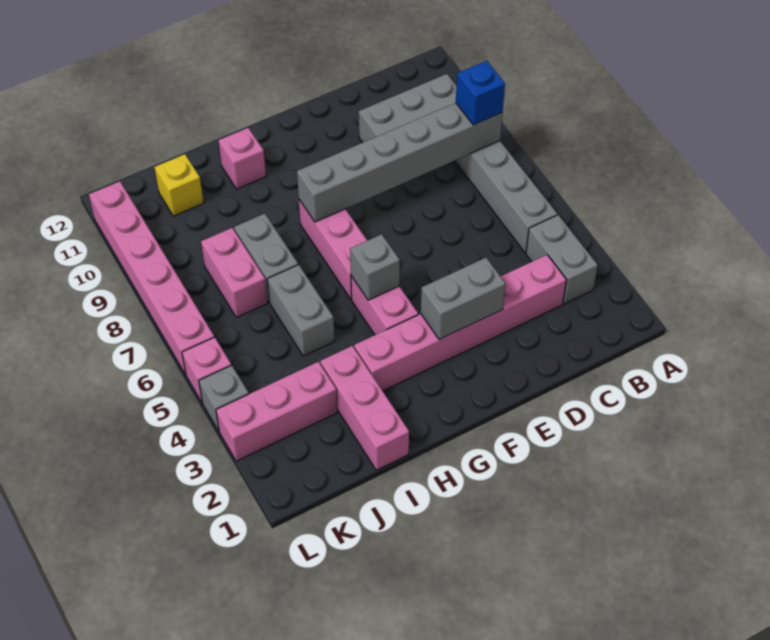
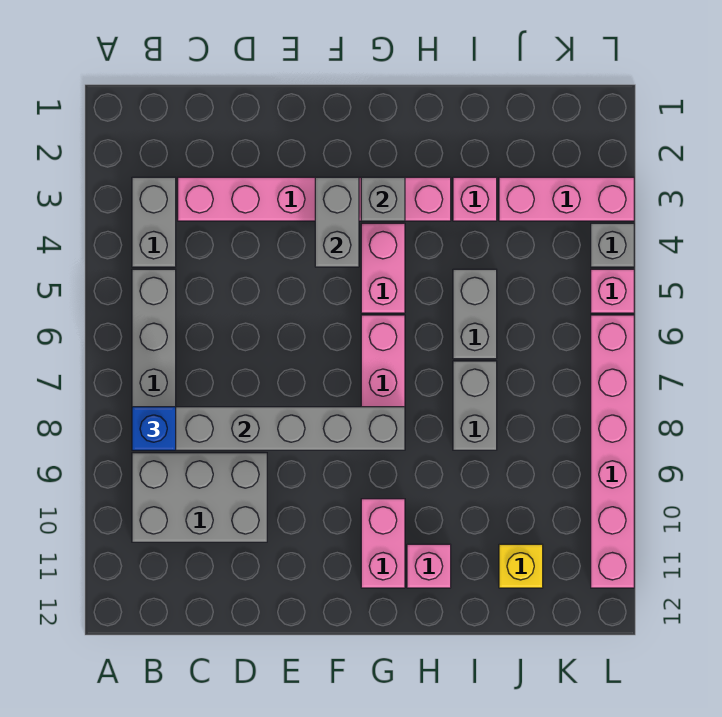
grey 1x2 brick [421,258,506,340] -> grey 1x2 brick turned to [315,177,359,267]
grey 1x1 brick [350,234,400,300] -> grey 1x1 brick moved to [361,177,405,221]
pink 1x3 brick [320,346,409,470] -> pink 1x1 brick [453,177,497,221]
pink 1x2 brick [201,228,267,317] -> pink 1x2 brick moved to [361,499,405,588]

